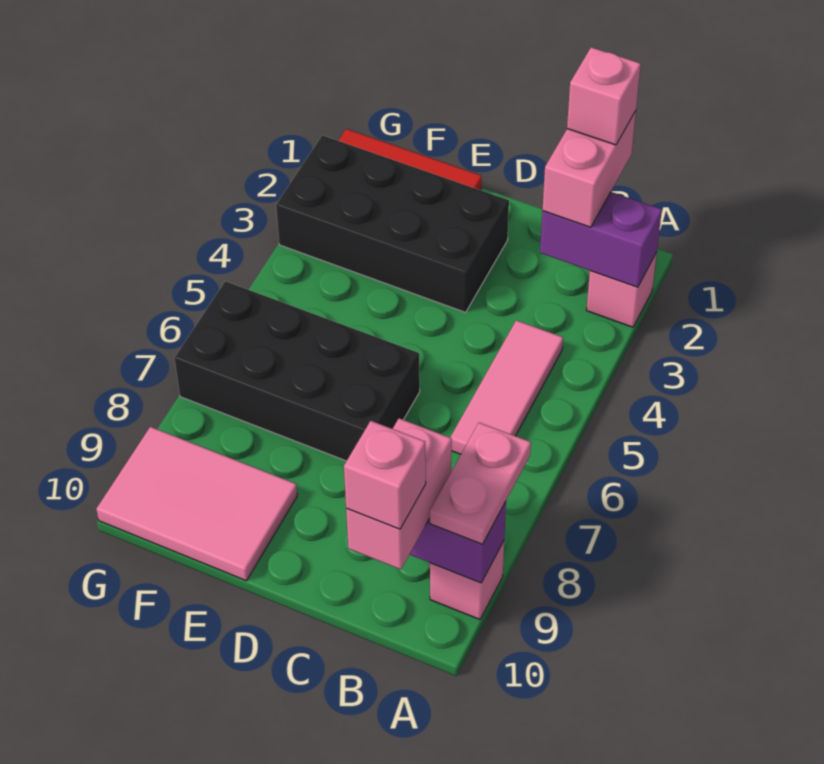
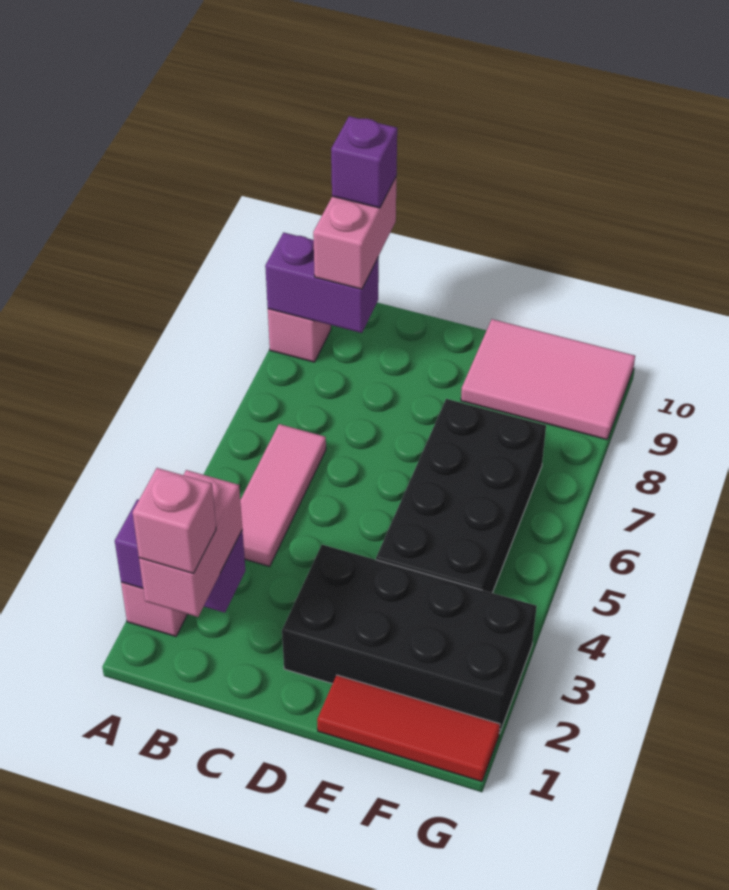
pink 1x2 plate [430,423,531,544] -> none
pink 1x1 brick [344,421,426,529] -> purple 1x1 brick [331,116,397,208]
black 2x4 brick [174,281,420,461] -> black 2x4 brick turned to [376,399,546,593]

